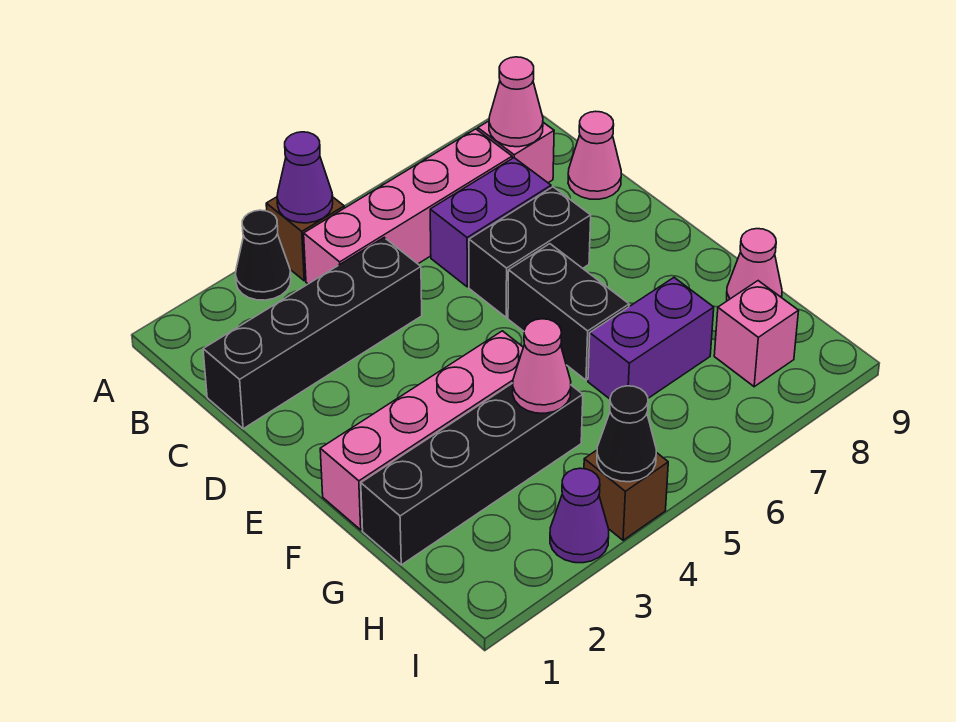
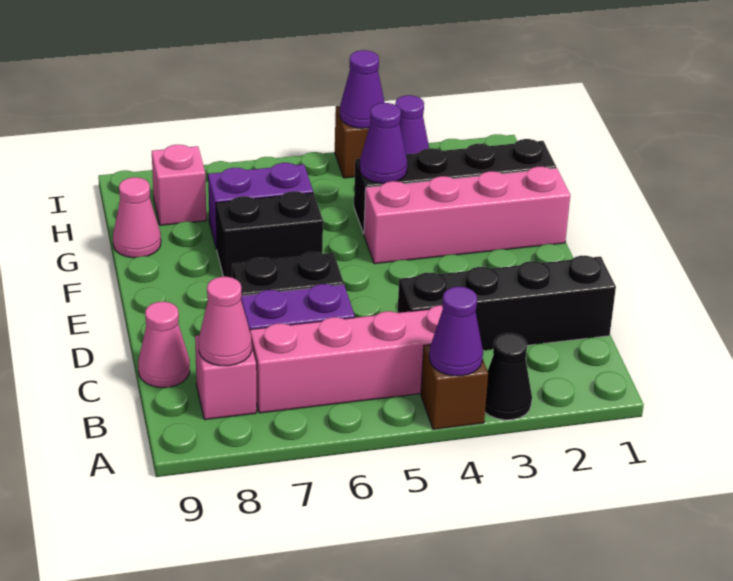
black 1x2 brick [508,244,629,380] -> black 1x2 brick turned to [216,191,323,278]
pink 1x1 cone [513,319,571,413] -> purple 1x1 cone [360,103,407,183]
black 1x1 cone [597,386,656,482] -> purple 1x1 cone [340,50,385,128]

